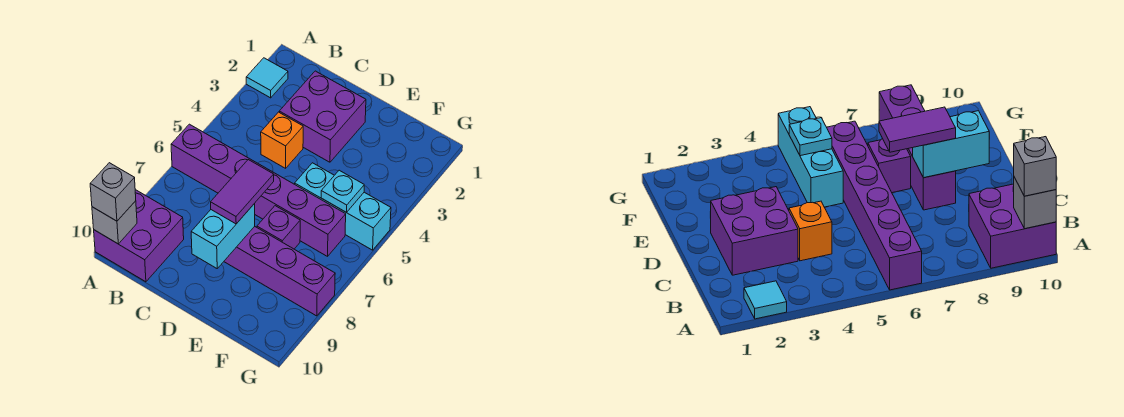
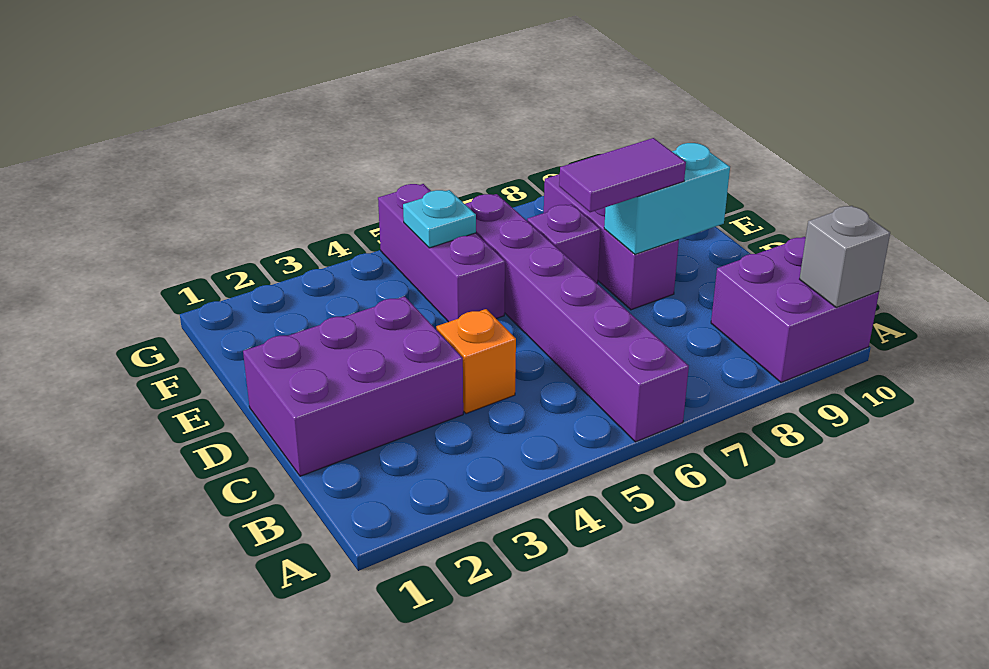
cyan 1x1 tile [246,58,288,98] -> none
grey 1x1 brick [90,163,136,221] -> none
purple 2x2 brick [279,71,366,162] -> purple 2x3 brick [243,297,463,476]
purple 1x4 brick [224,226,335,316] -> purple 1x3 brick [544,174,679,310]
cyan 1x3 brick [295,163,391,250] -> purple 1x3 brick [378,184,505,322]

